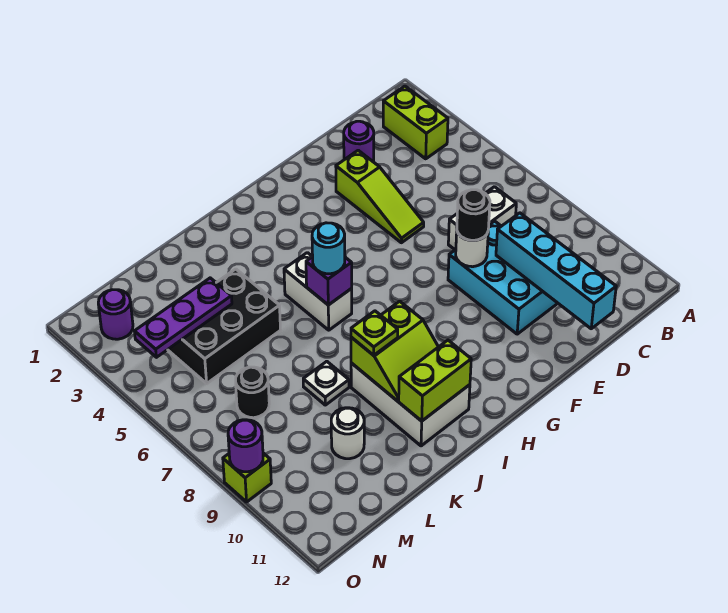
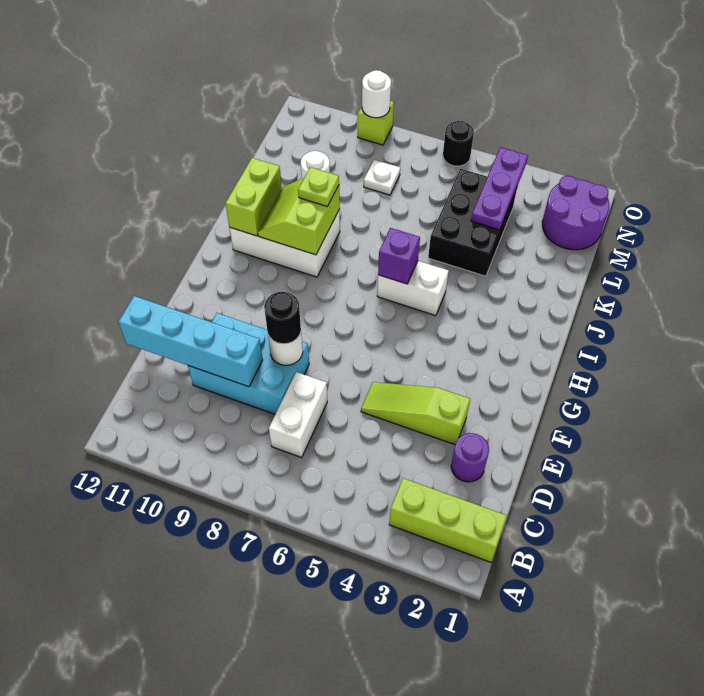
lime 1x2 brick [383,86,448,159] -> lime 1x3 brick [389,478,507,562]
cyan 1x1 round brick [312,223,345,274] -> none
white 1x1 plate [303,361,349,405] -> white 1x1 plate moved to [364,160,400,195]
black 1x1 round brick [236,367,269,418] -> black 1x1 round brick moved to [443,121,474,166]
purple 1x1 round brick [98,290,133,339] -> purple 2x2 round brick [542,176,609,250]
purple 1x1 round brick [228,420,263,472] -> white 1x1 round brick [362,70,391,118]

